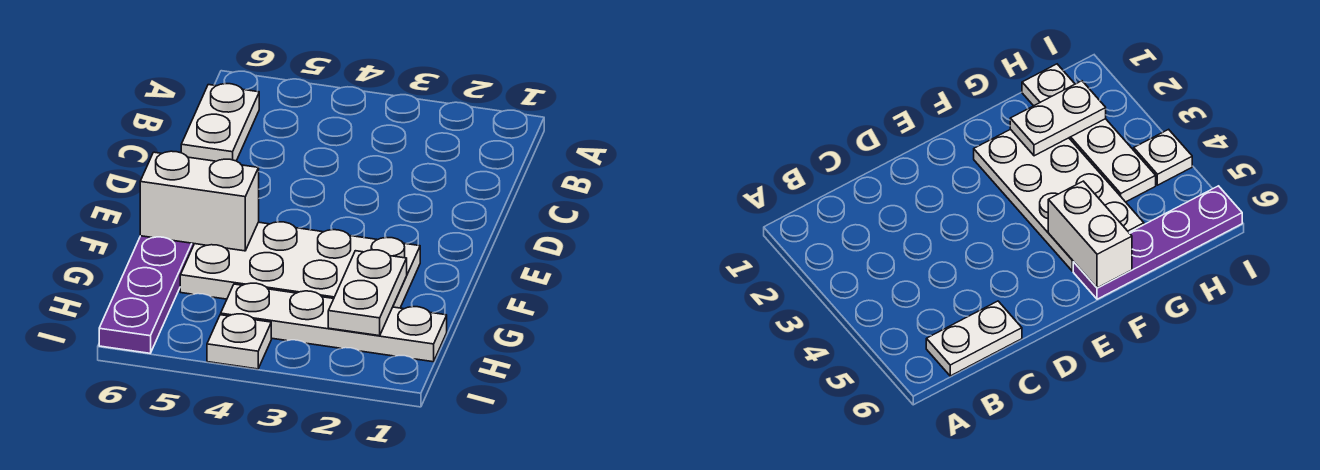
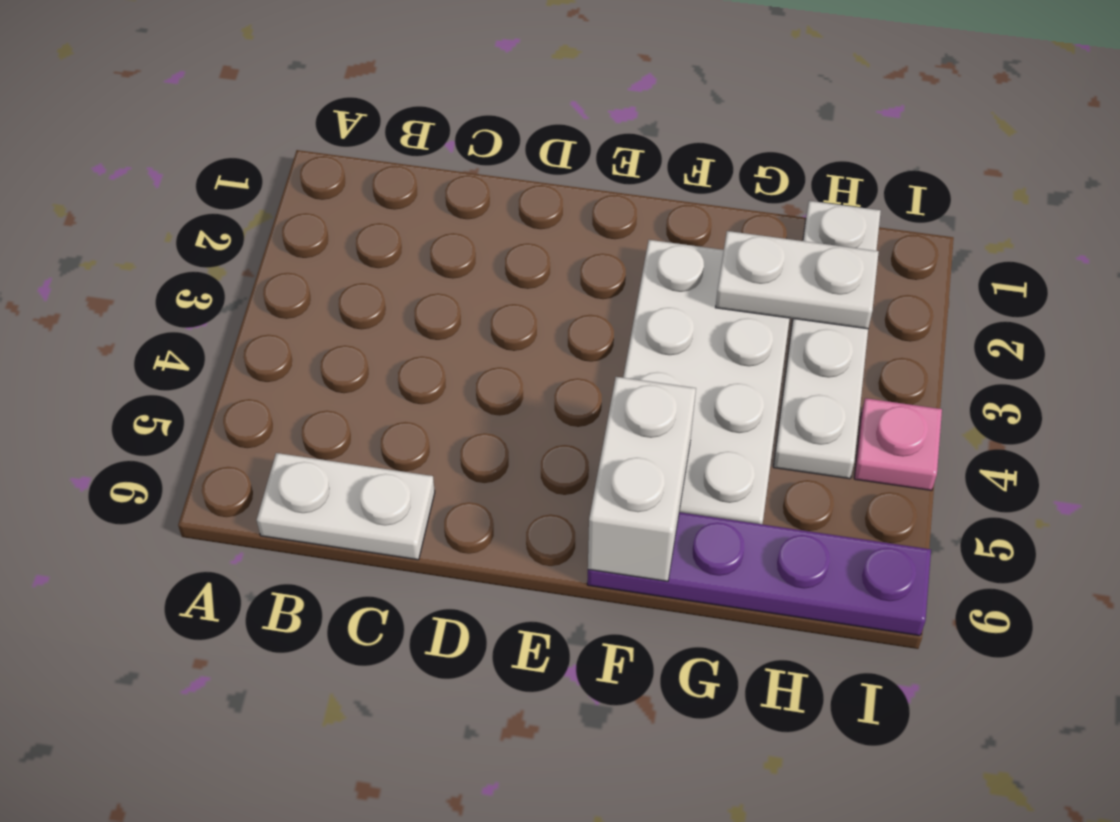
white 1x1 plate [207,314,271,369] -> pink 1x1 plate [854,398,942,490]

